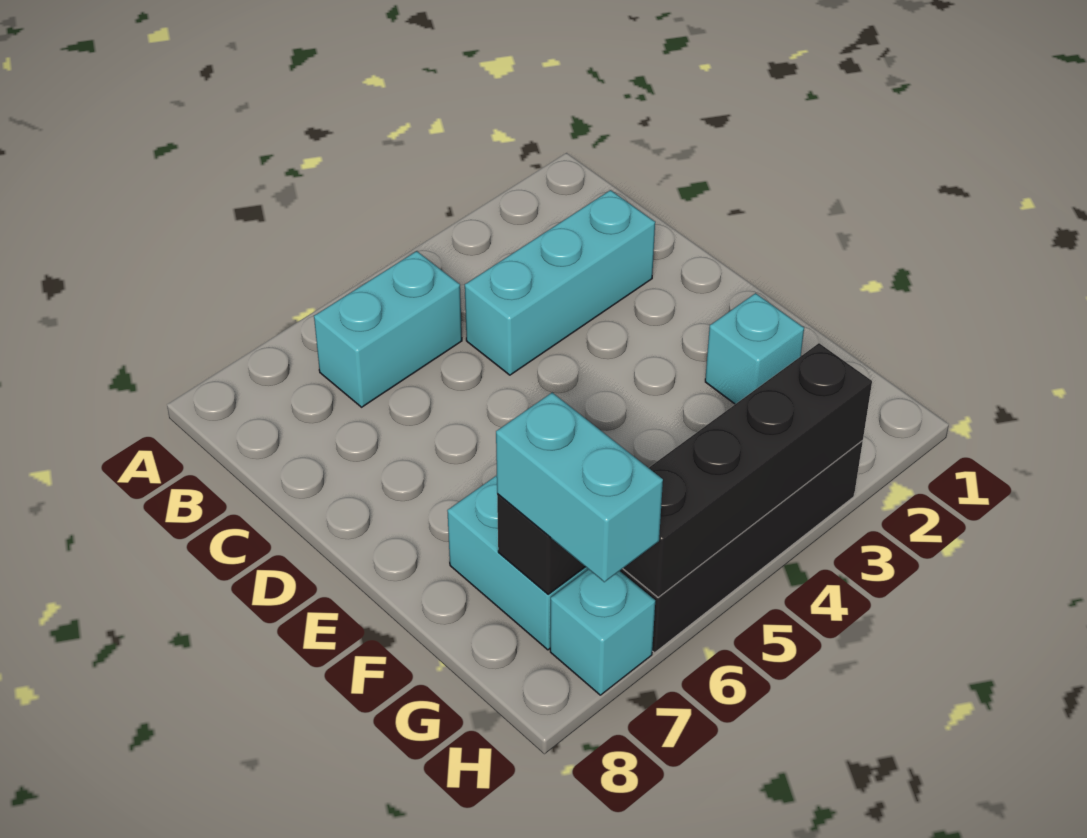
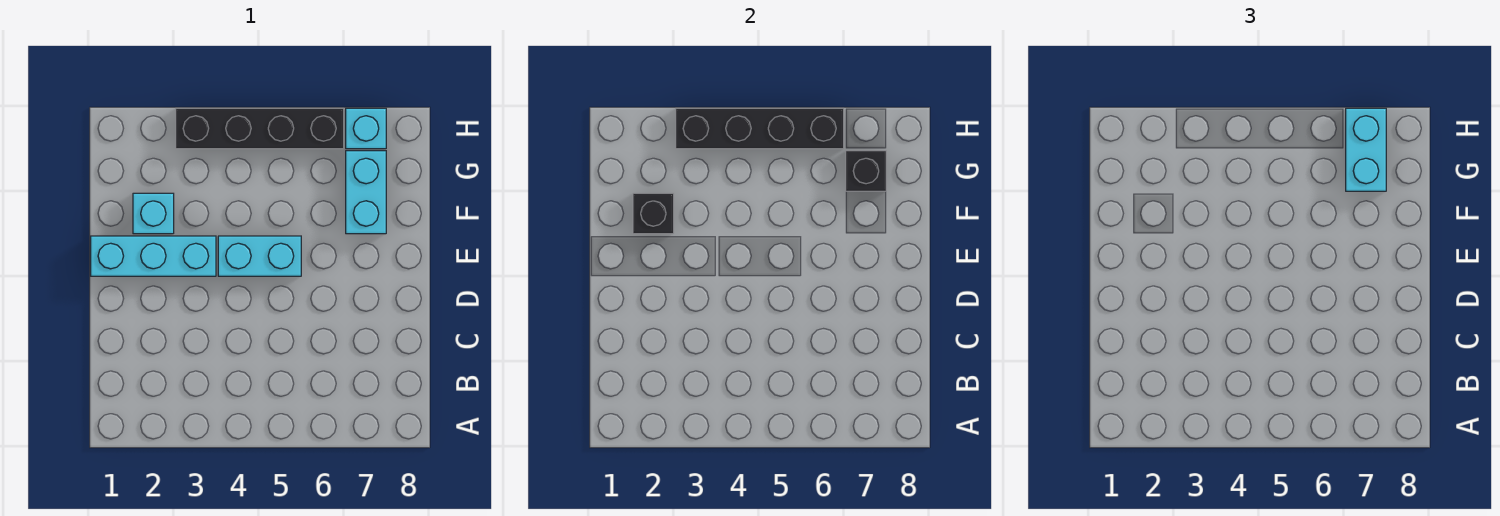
cyan 1x2 brick [314,251,462,407] -> cyan 1x2 brick moved to [218,236,301,276]
cyan 1x3 brick [465,190,655,375] -> cyan 1x3 brick moved to [91,236,216,276]
none -> black 1x1 brick [633,193,674,234]

